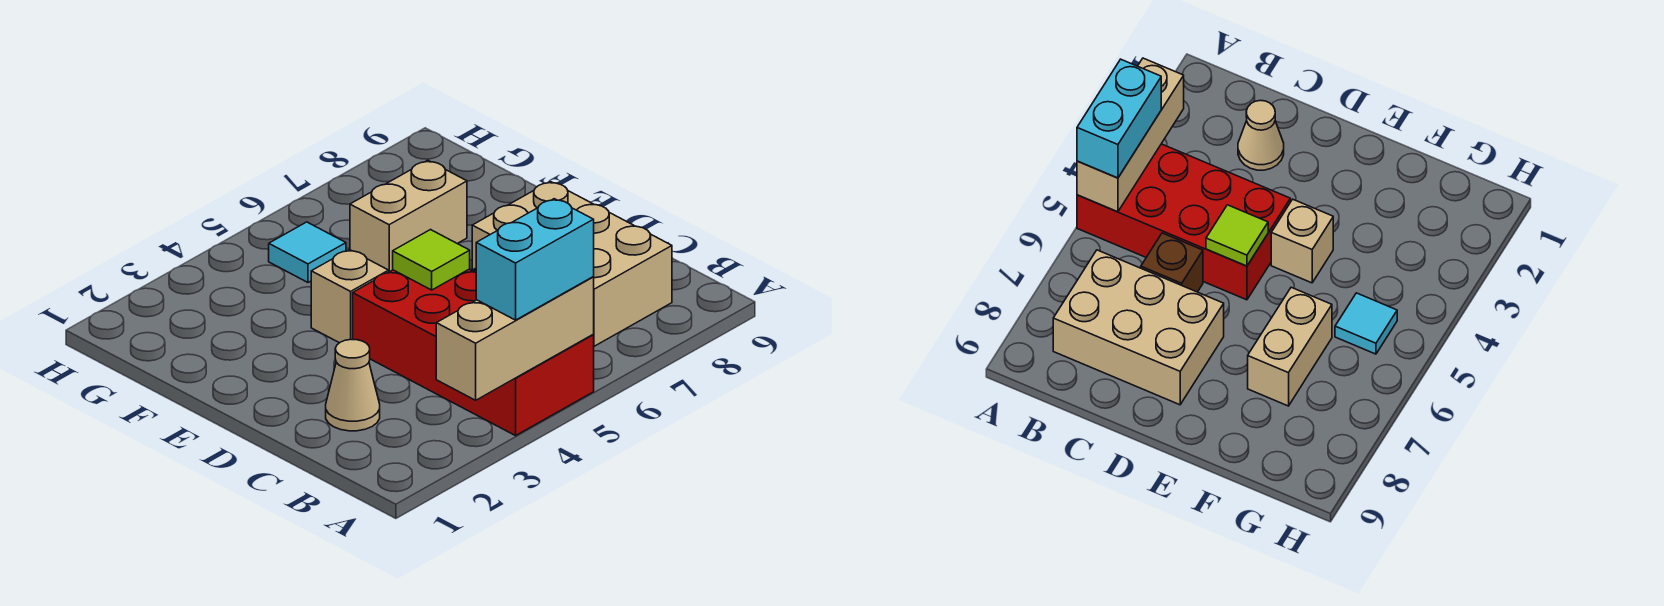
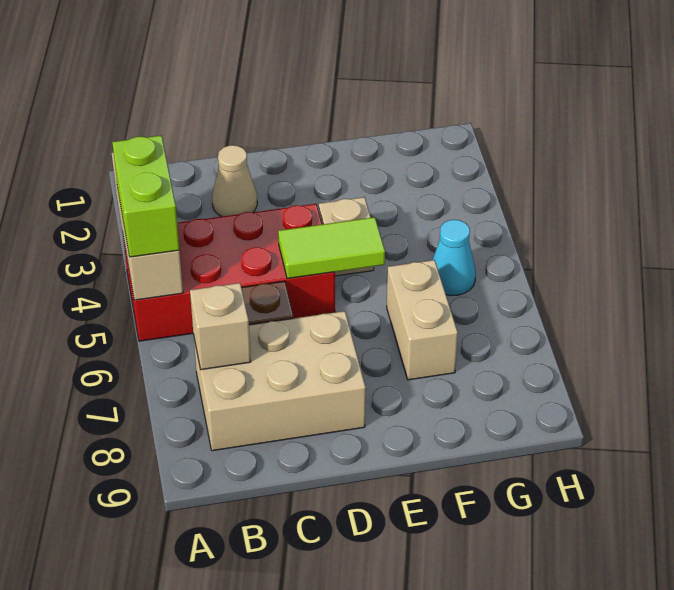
cyan 1x2 brick [476,199,594,320] -> lime 1x2 brick [112,135,179,257]
none -> tan 1x1 brick [190,283,251,370]
lime 1x1 tile [393,230,470,290] -> lime 1x2 tile [278,217,385,279]
cyan 1x1 tile [269,222,346,282] -> cyan 1x1 cone [433,220,476,296]

